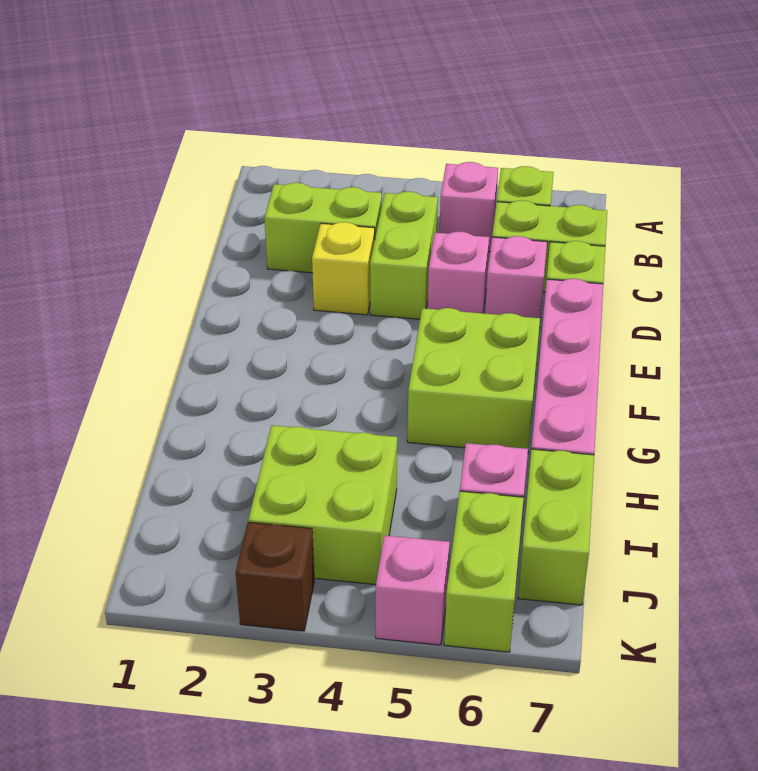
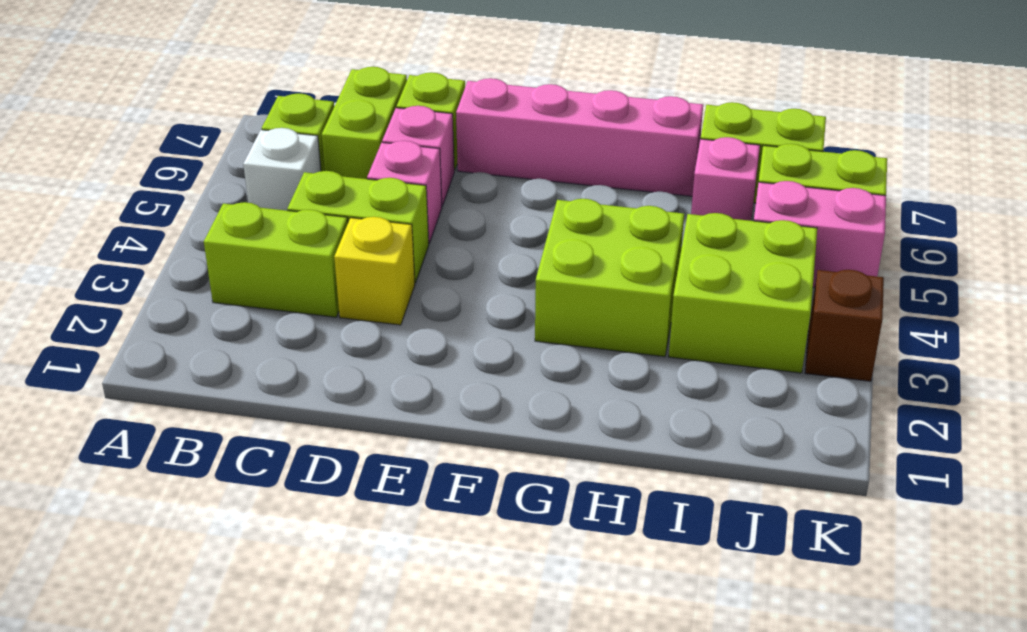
pink 1x1 brick [440,162,498,252] -> white 1x1 brick [243,128,321,211]
lime 1x2 brick [264,183,382,273] -> lime 1x2 brick turned to [204,202,348,317]
lime 2x2 brick [407,308,540,449] -> lime 2x2 brick moved to [535,199,684,357]
pink 1x1 brick [376,535,450,645] -> pink 1x2 brick [754,181,886,287]

